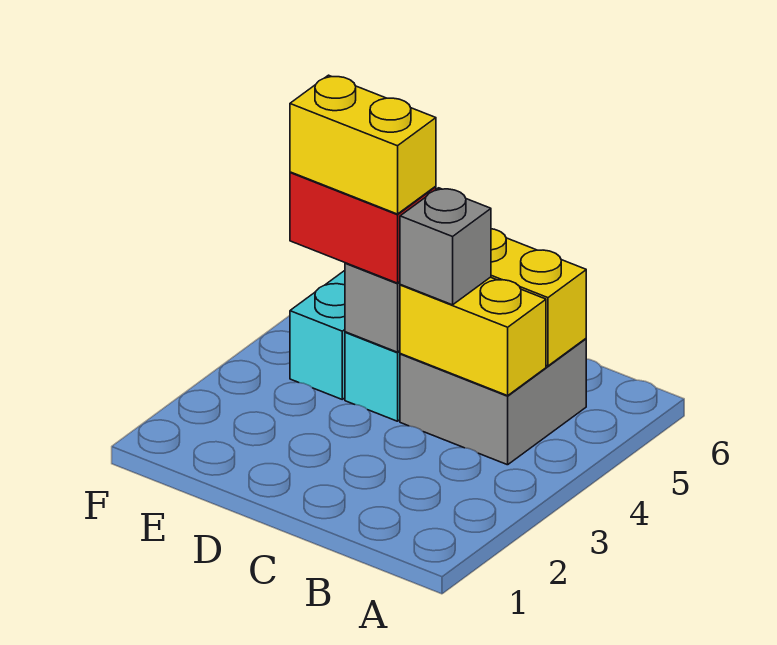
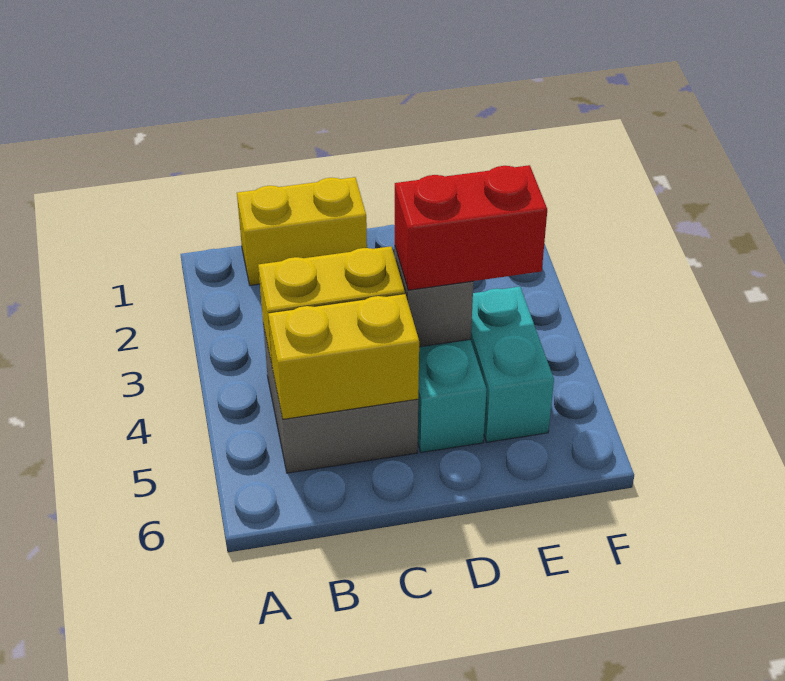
grey 1x1 brick [400,188,491,305] -> none
yellow 1x2 brick [290,75,436,214] -> yellow 1x2 brick moved to [237,177,367,285]

